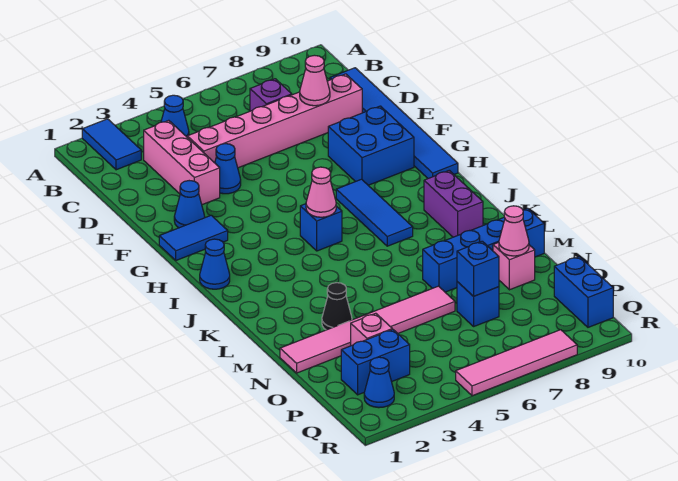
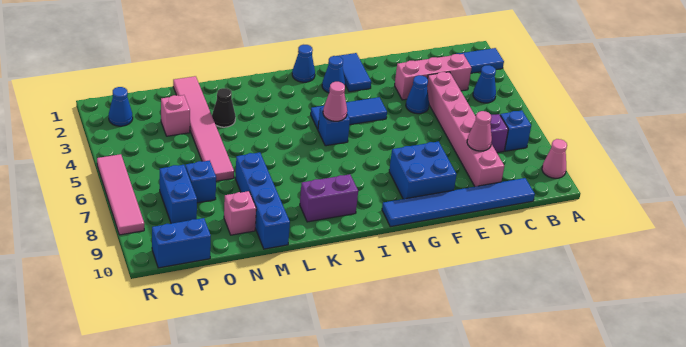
blue 1x1 cone [174,181,205,228] -> blue 1x1 cone moved to [322,56,345,93]
blue 1x3 tile [336,179,413,246] -> blue 1x3 tile moved to [311,97,387,129]
pink 1x1 cone [499,206,529,256] -> pink 1x1 cone moved to [542,139,567,178]
blue 1x1 brick [457,241,499,296] -> blue 1x1 brick moved to [500,111,531,151]
blue 1x2 brick [341,329,410,395] -> blue 1x2 brick moved to [160,165,197,224]

